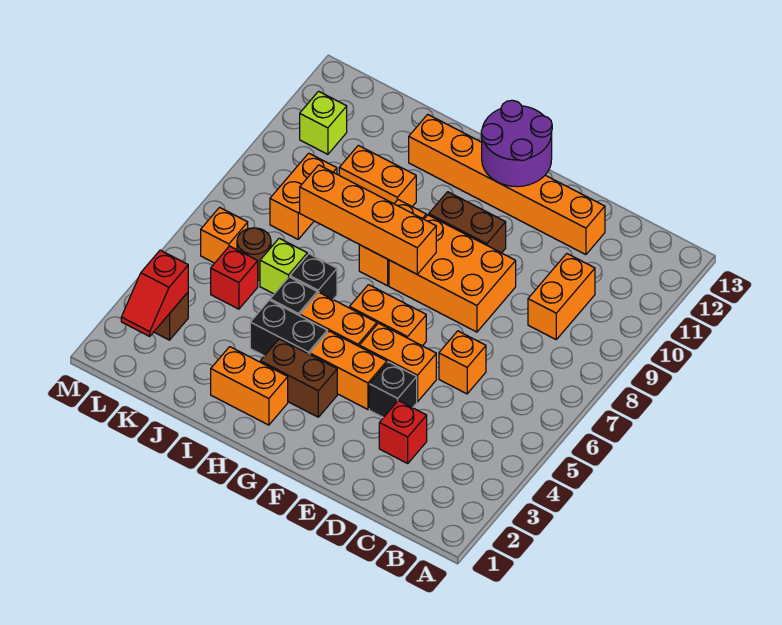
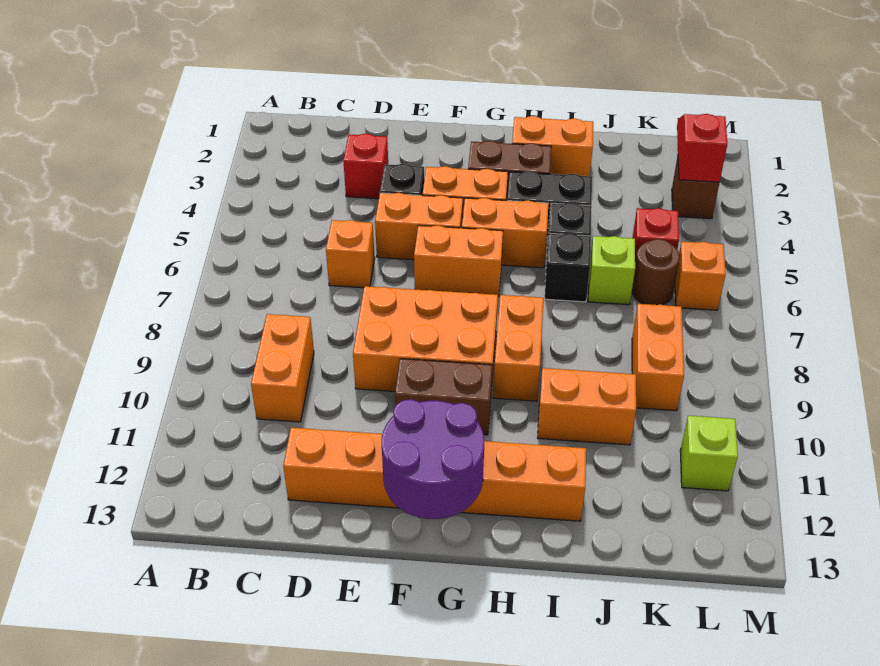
orange 1x4 brick [300,165,436,274] -> none

